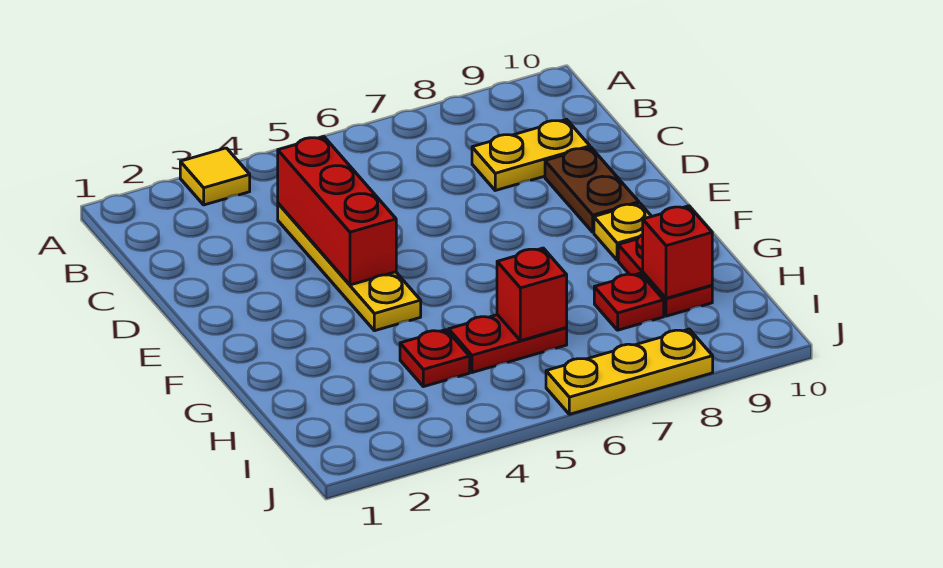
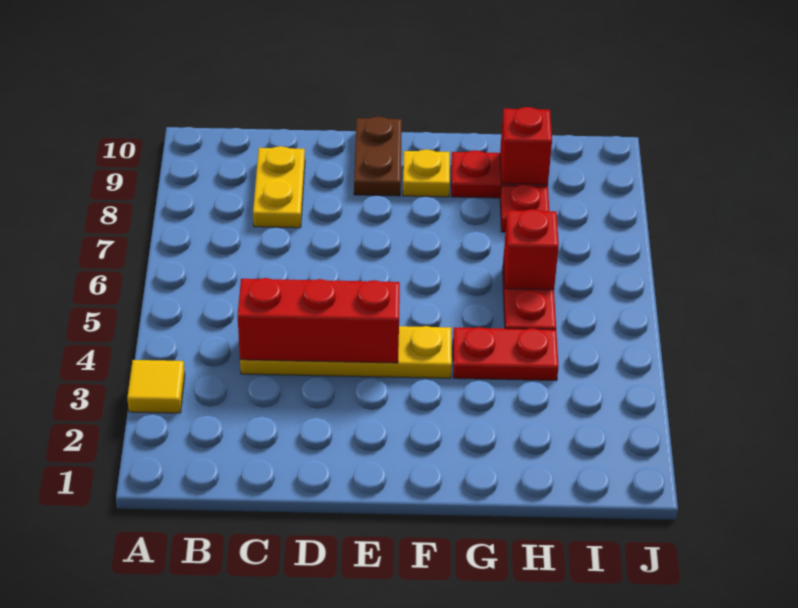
brown 1x2 plate [545,147,639,232] -> brown 1x2 plate turned to [354,116,402,196]
red 1x1 plate [400,330,470,387] -> red 1x2 plate [453,327,559,381]
yellow 1x3 plate [546,329,713,414] -> none

